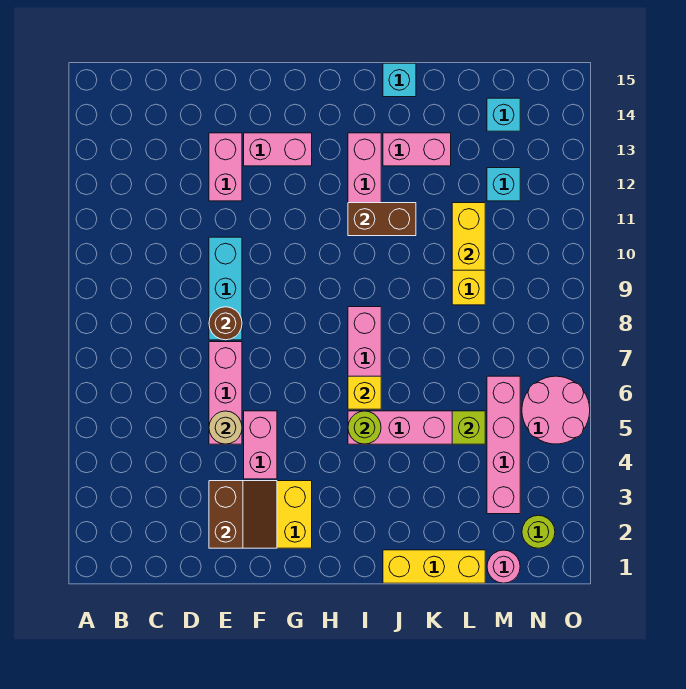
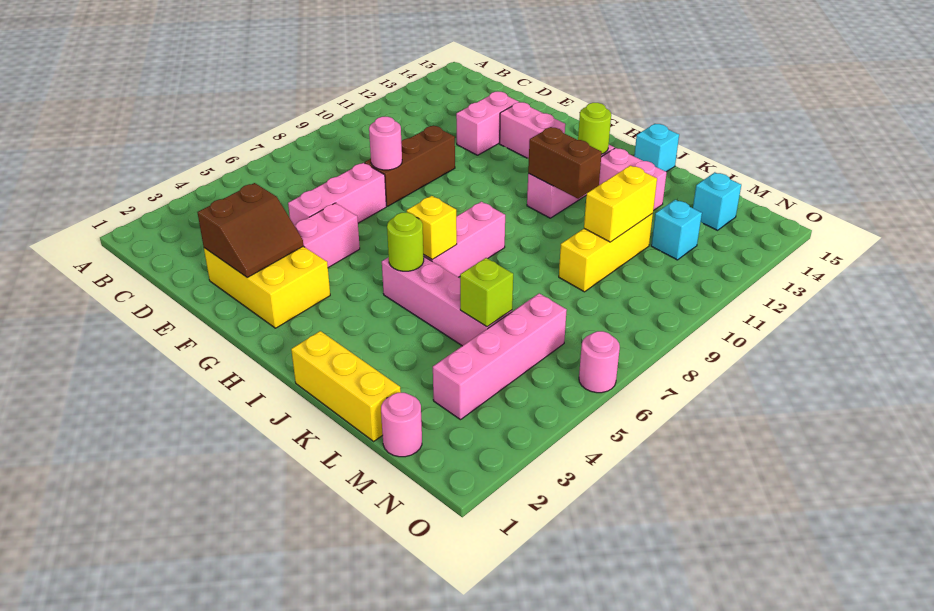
tan 1x1 round brick [209,411,242,444] -> none
cyan 1x3 brick [209,237,242,340] -> brown 1x3 brick [365,126,455,206]
brown 1x1 round brick [209,307,242,340] -> pink 1x1 round brick [369,117,402,170]
lime 1x1 round brick [522,515,555,548] -> lime 1x1 round brick moved to [578,103,611,154]
pink 2x2 round brick [522,376,590,444] -> pink 1x1 round brick [579,331,620,393]

